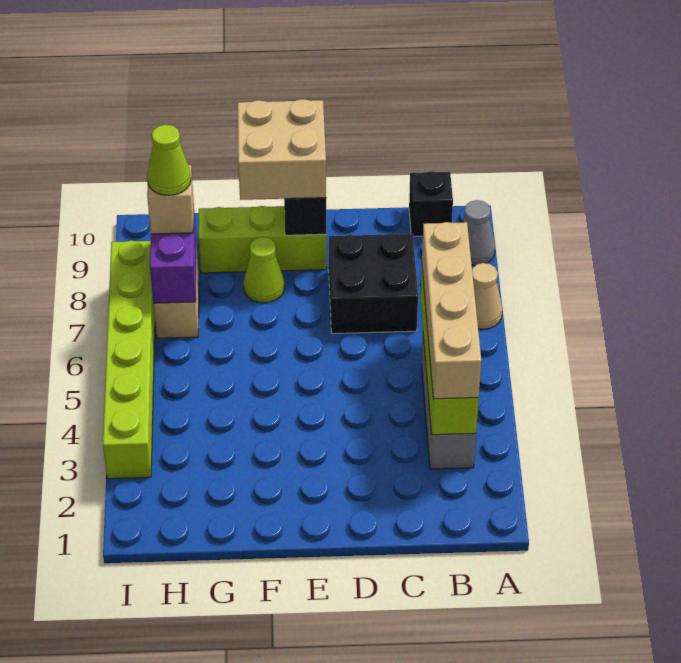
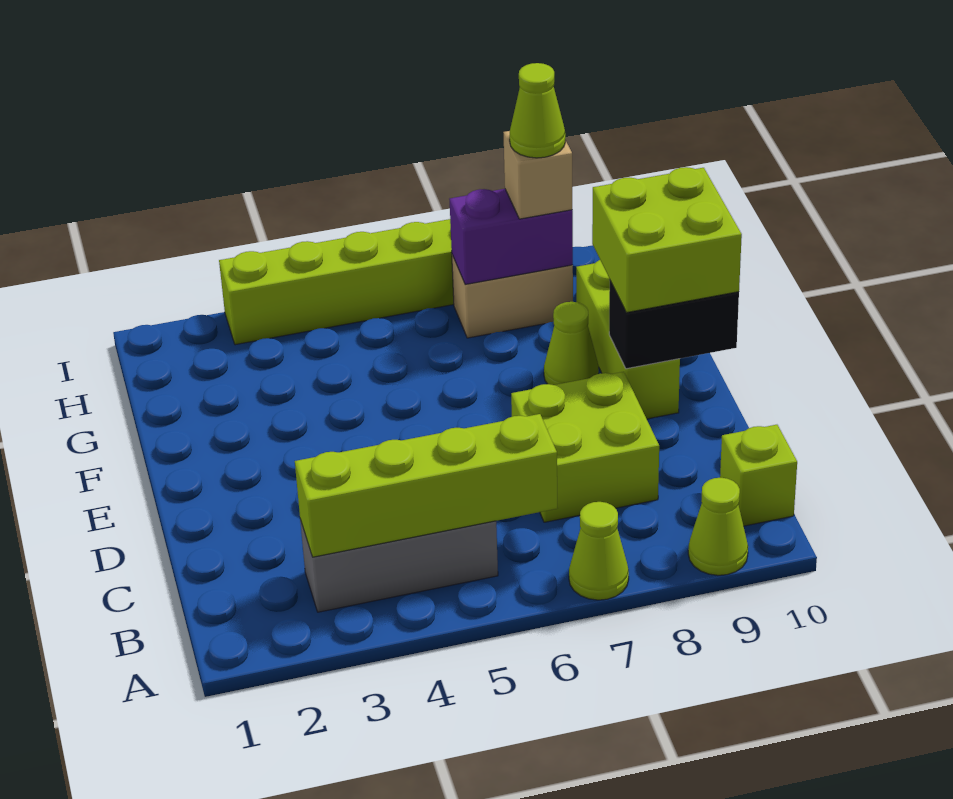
tan 1x1 cone [472,263,503,329] -> lime 1x1 cone [569,502,629,600]
grey 1x1 cone [463,200,495,266] -> lime 1x1 cone [688,478,748,575]
tan 1x4 brick [422,222,481,399] -> none
black 1x1 brick [409,171,453,237] -> lime 1x1 brick [720,425,797,526]
black 2x2 brick [329,234,418,334] -> lime 2x2 brick [511,372,659,522]
tan 2x2 brick [238,99,326,200] -> lime 2x2 brick [592,167,742,313]

